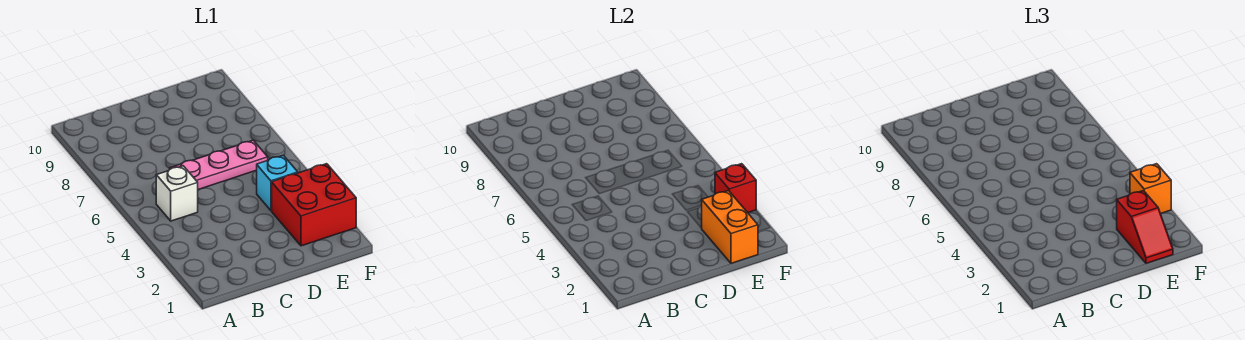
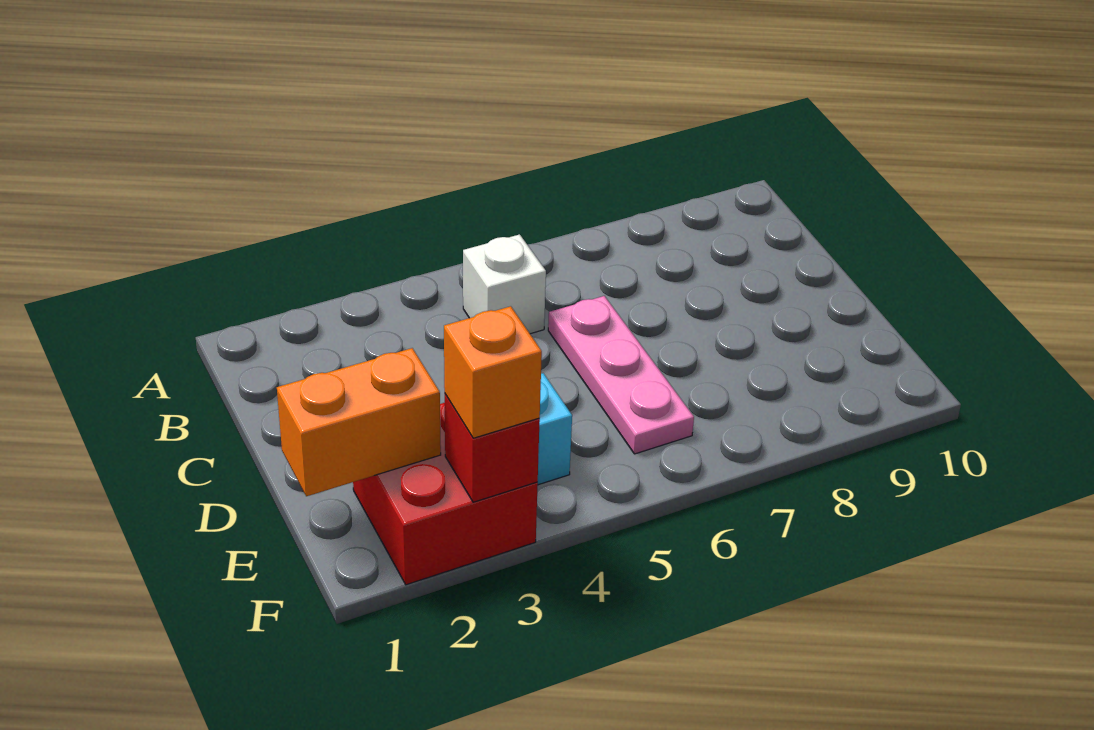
red 1x2 slope [1117,191,1173,263] -> none

